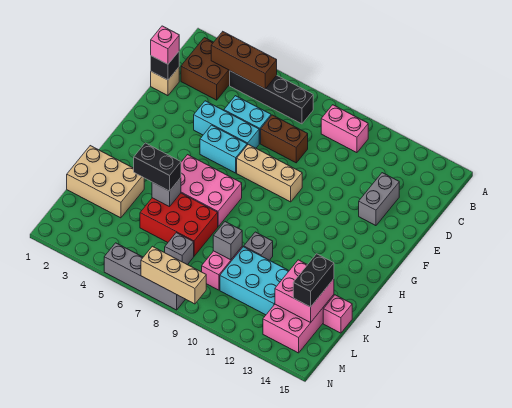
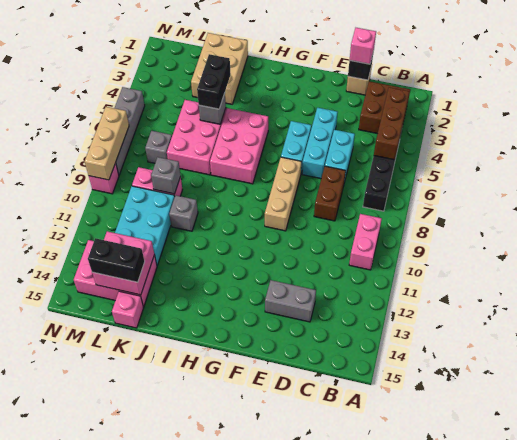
red 2x3 brick [140,193,218,256] -> pink 2x3 brick [167,100,226,175]
none -> pink 1x1 brick [89,163,119,194]

